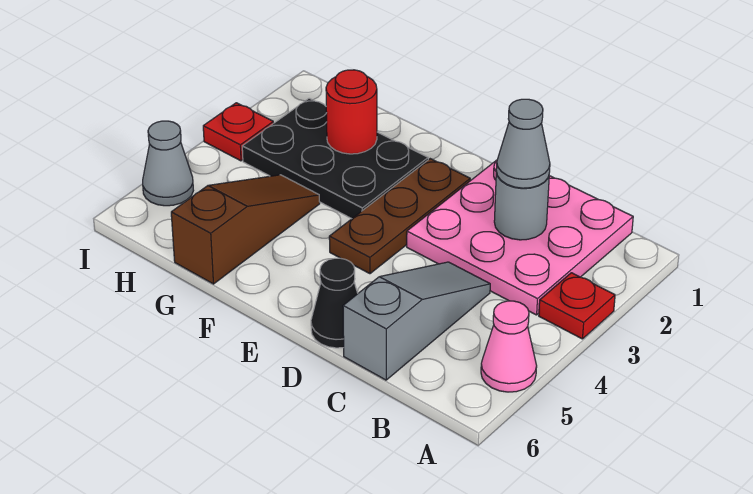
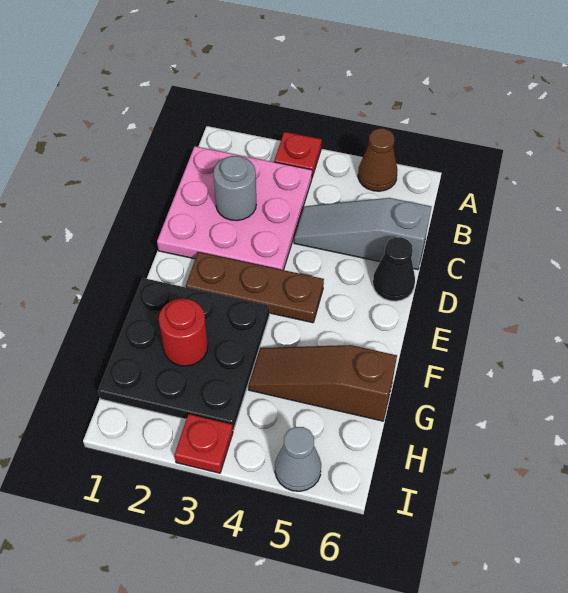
pink 1x1 cone [481,301,537,392] -> brown 1x1 cone [358,128,397,191]
grey 1x1 cone [496,99,550,188] -> none
black 2x3 plate [242,98,428,219] -> black 3x3 plate [98,278,270,430]

